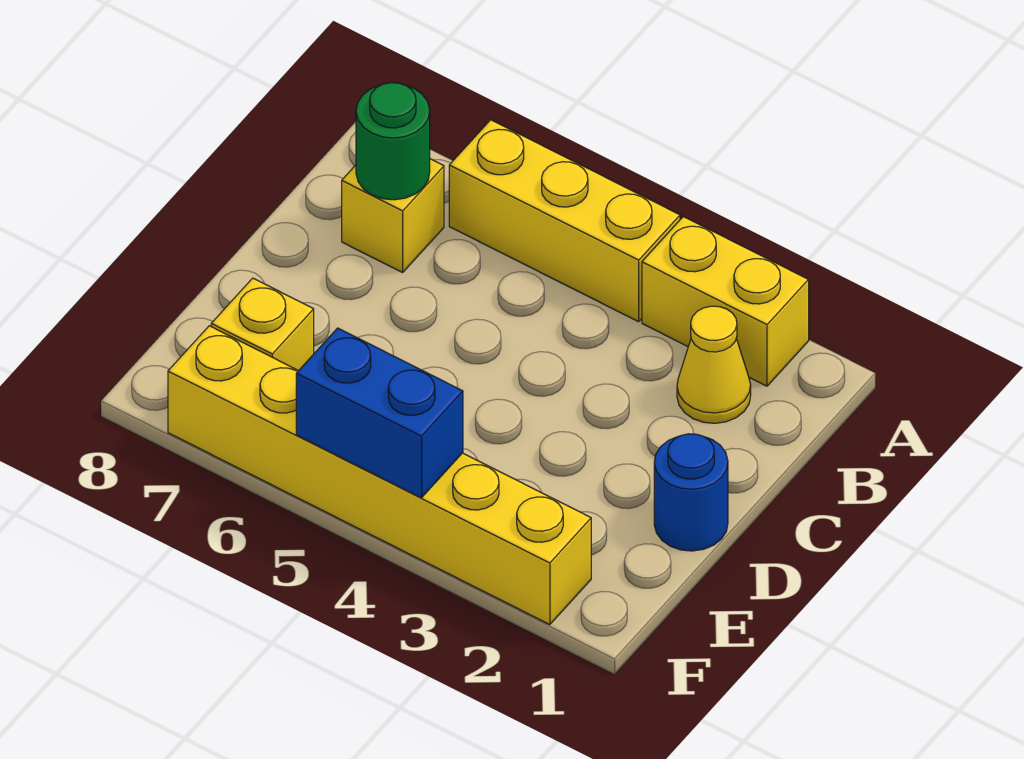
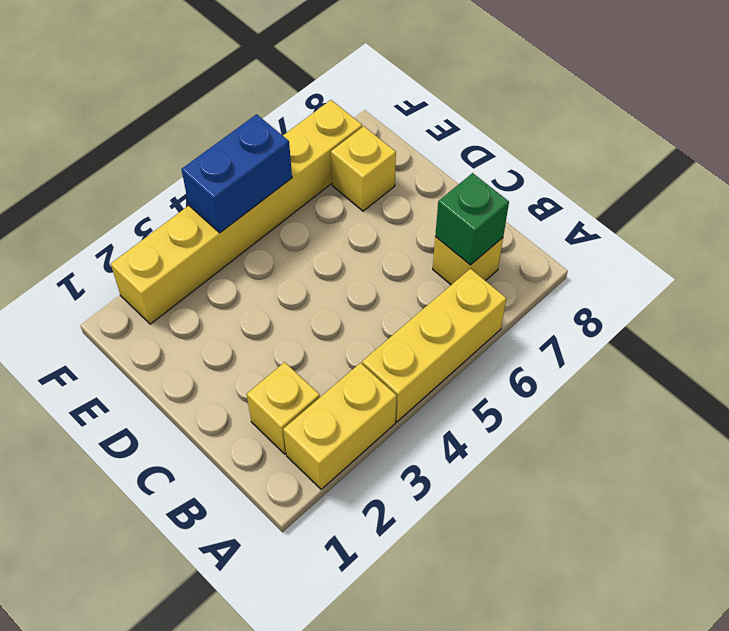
yellow 1x1 cone [677,306,751,423] -> yellow 1x1 brick [247,362,320,454]
green 1x1 round brick [356,83,430,200] -> green 1x1 brick [435,173,509,265]
blue 1x1 round brick [654,434,728,551] -> none

